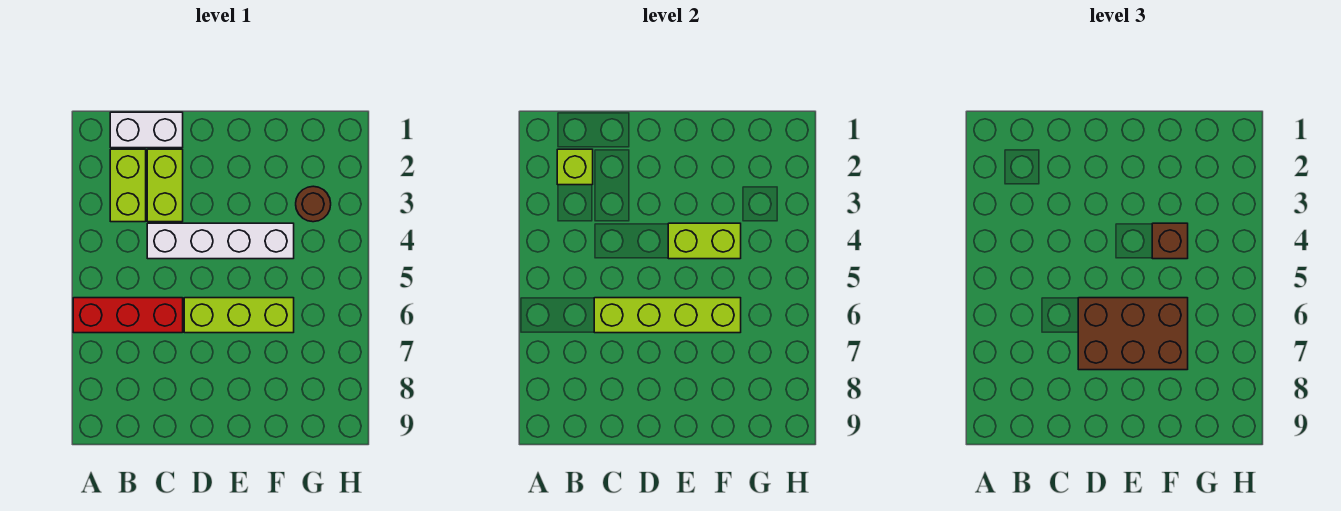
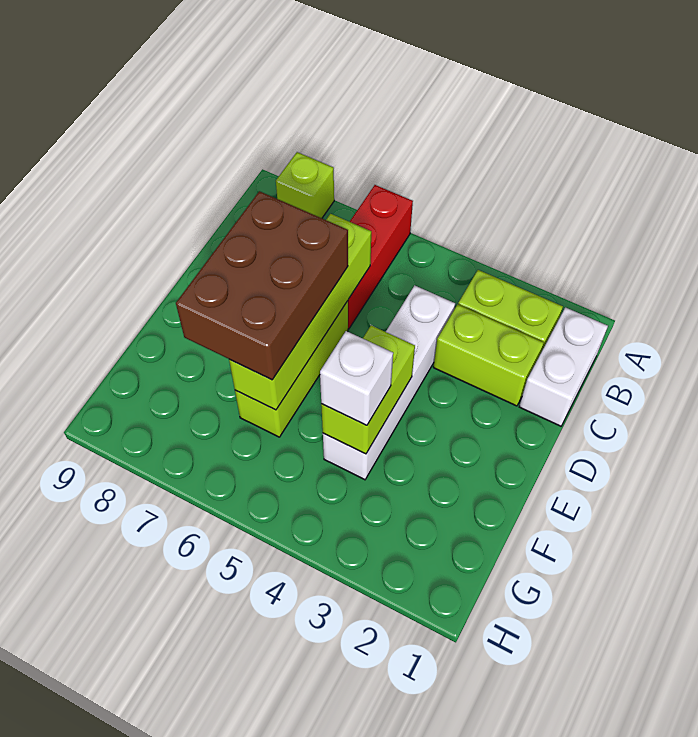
lime 1x1 brick [557,149,593,185] -> lime 1x1 brick moved to [276,152,334,218]
brown 1x1 brick [1152,223,1188,259] -> white 1x1 brick [320,331,393,425]
brown 1x1 round brick [296,186,331,222] -> none

